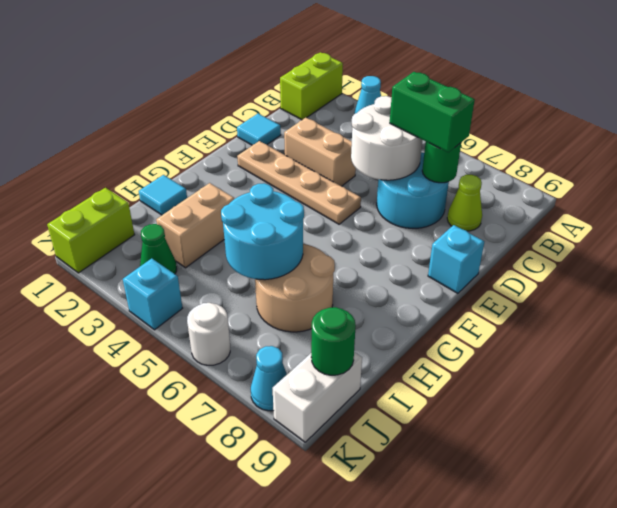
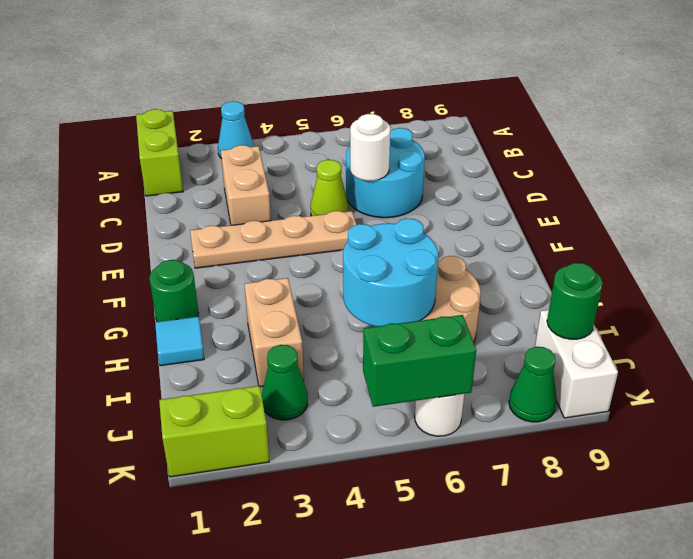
white 2x2 round brick [351,96,422,180] -> white 1x1 round brick [350,114,390,181]
green 1x2 brick [390,72,475,152] -> green 1x2 brick moved to [363,315,476,407]
green 1x1 round brick [422,142,461,183] -> green 1x1 round brick moved to [150,260,199,322]
lime 1x1 cone [447,175,482,231] -> lime 1x1 cone moved to [311,160,349,216]
cyan 1x1 tile [237,114,281,145] -> none
tan 1x2 brick [284,118,356,186] -> tan 1x2 brick turned to [221,145,271,225]
cyan 1x1 brick [428,225,484,293] -> none
lime 1x2 brick [47,188,134,273] -> lime 1x2 brick turned to [159,386,269,477]
cyan 1x1 brick [123,258,182,330] -> none
cyan 1x1 cone [251,346,287,411] -> green 1x1 cone [509,347,557,422]

